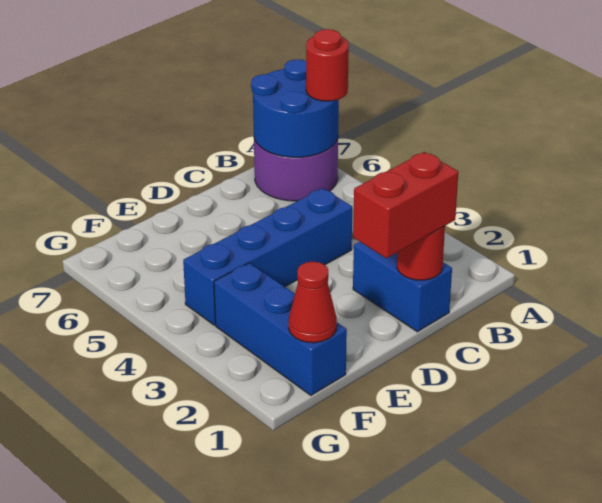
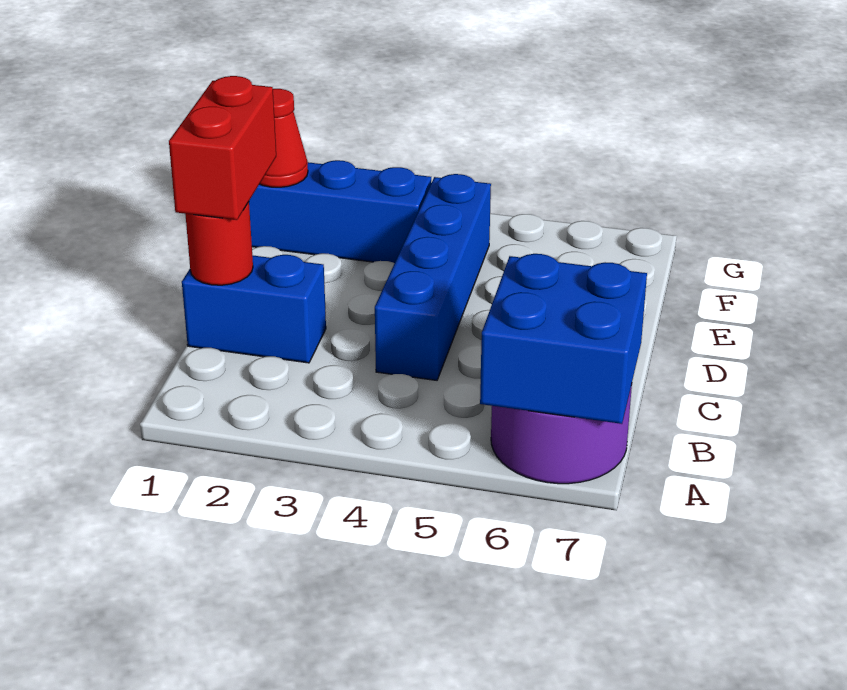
blue 2x2 round brick [251,60,339,157] -> blue 2x2 brick [480,254,647,424]
red 1x1 round brick [306,29,349,101] -> none

